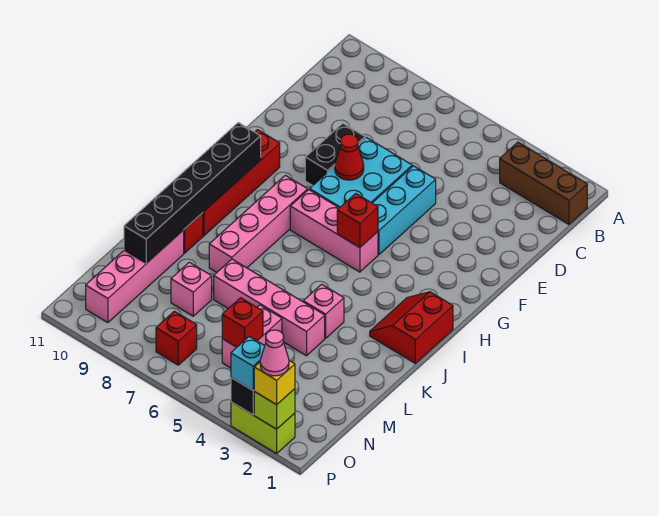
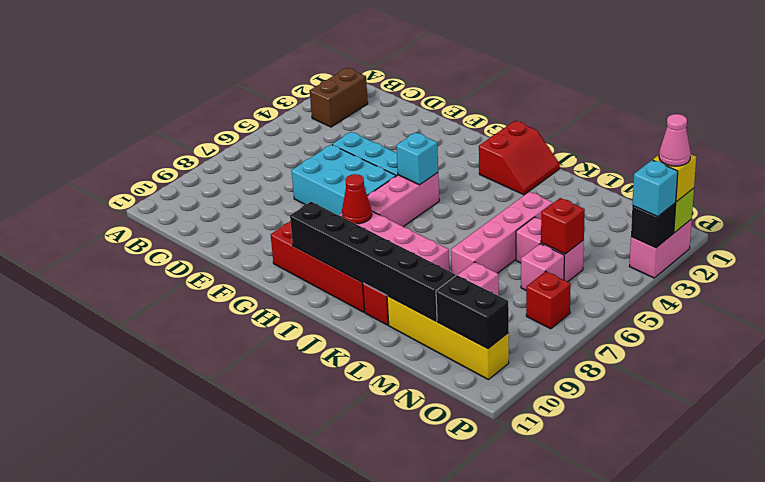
brown 1x3 brick [500,142,587,224] -> brown 1x2 brick [310,68,368,127]
black 1x2 brick [305,123,365,186] -> black 1x2 brick moved to [436,275,509,349]
red 1x1 cone [335,134,364,180] -> red 1x1 cone moved to [342,174,372,224]
red 1x1 brick [337,194,378,248] -> cyan 1x1 brick [396,132,438,185]
red 2x2 slope [370,292,453,363] -> red 2x2 slope turned to [479,121,560,195]
pink 1x1 brick [303,284,344,338] -> pink 1x1 brick moved to [521,244,564,290]
pink 1x4 brick [86,230,184,323] -> yellow 1x4 brick [387,296,509,380]
lime 1x2 brick [231,402,295,453] -> pink 1x2 brick [630,219,692,278]

